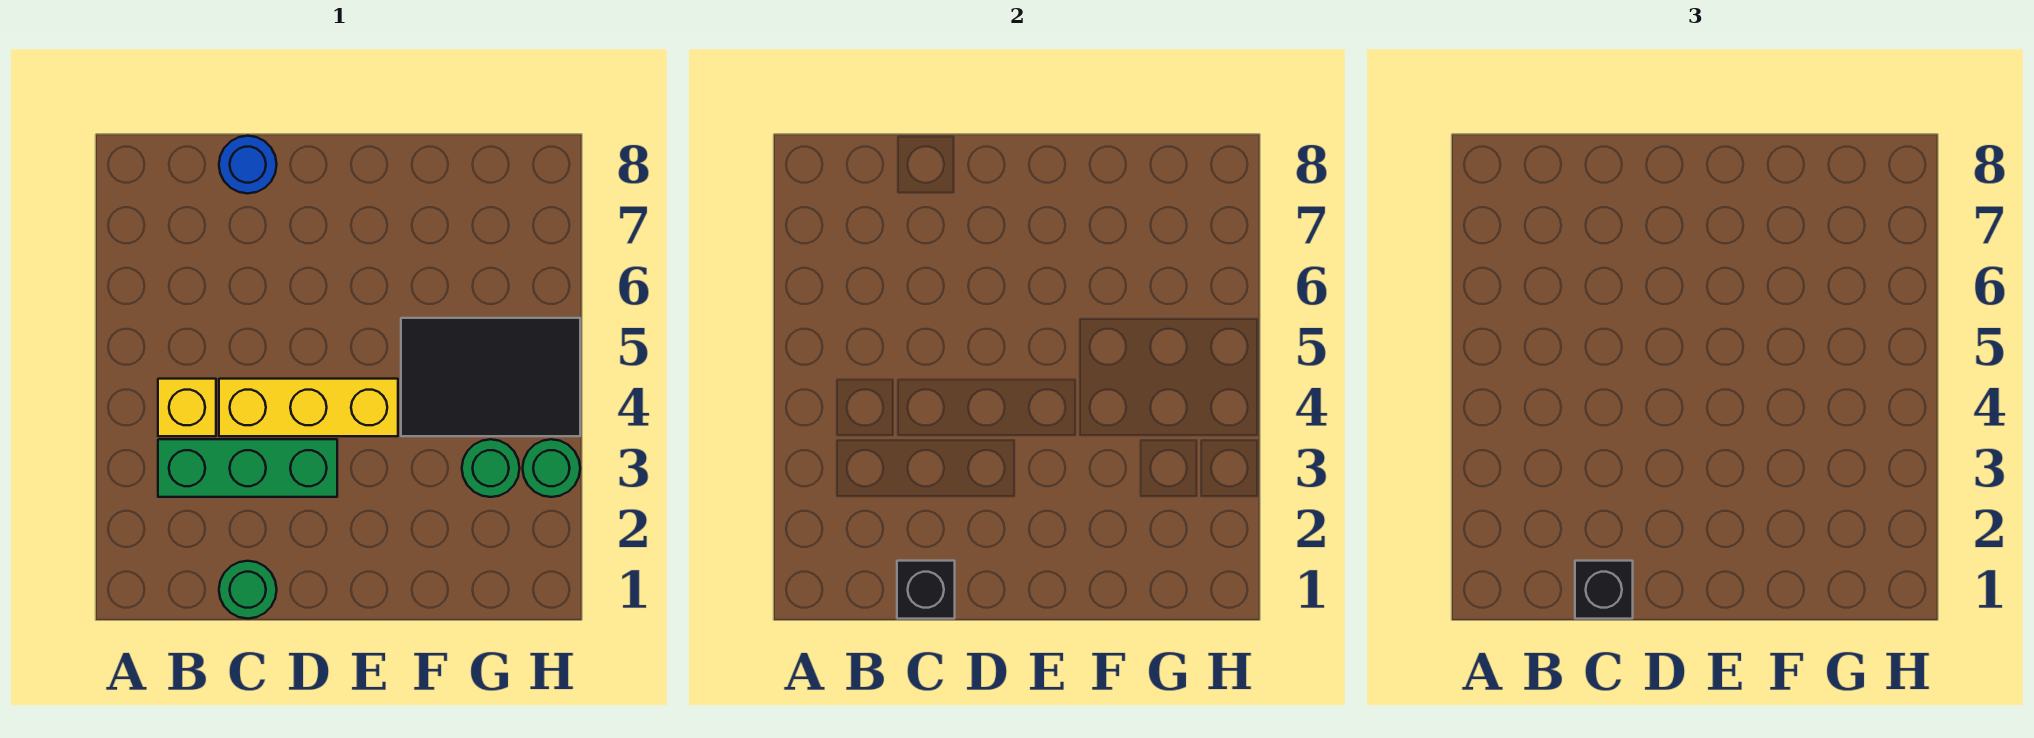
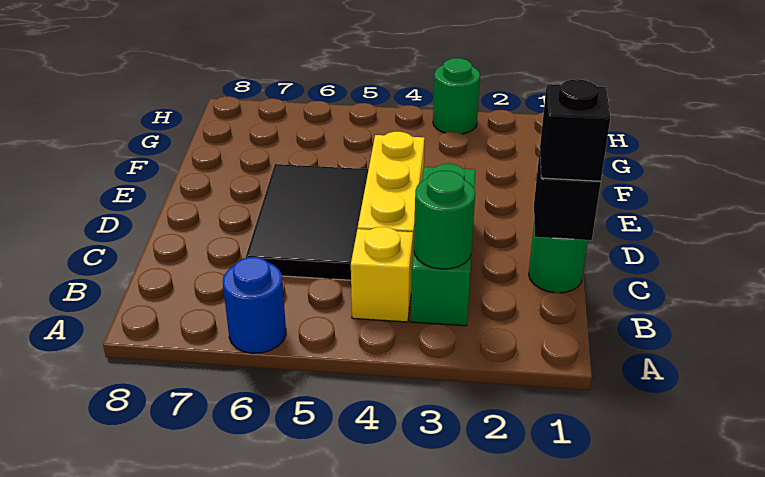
blue 1x1 round brick [219,136,277,193] -> blue 1x1 round brick moved to [223,257,286,353]
black 2x3 tile [401,318,580,436] -> black 2x3 tile moved to [246,164,369,280]
green 1x1 round brick [462,439,520,497] -> green 1x1 round brick moved to [414,171,475,269]

